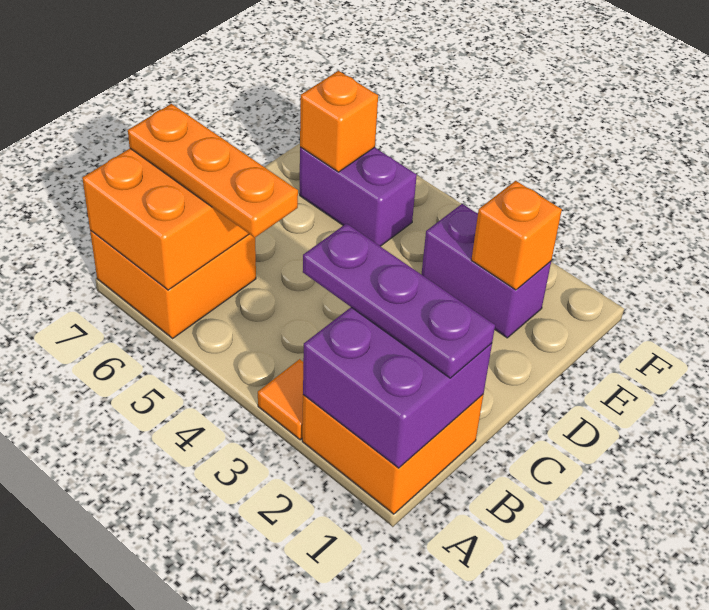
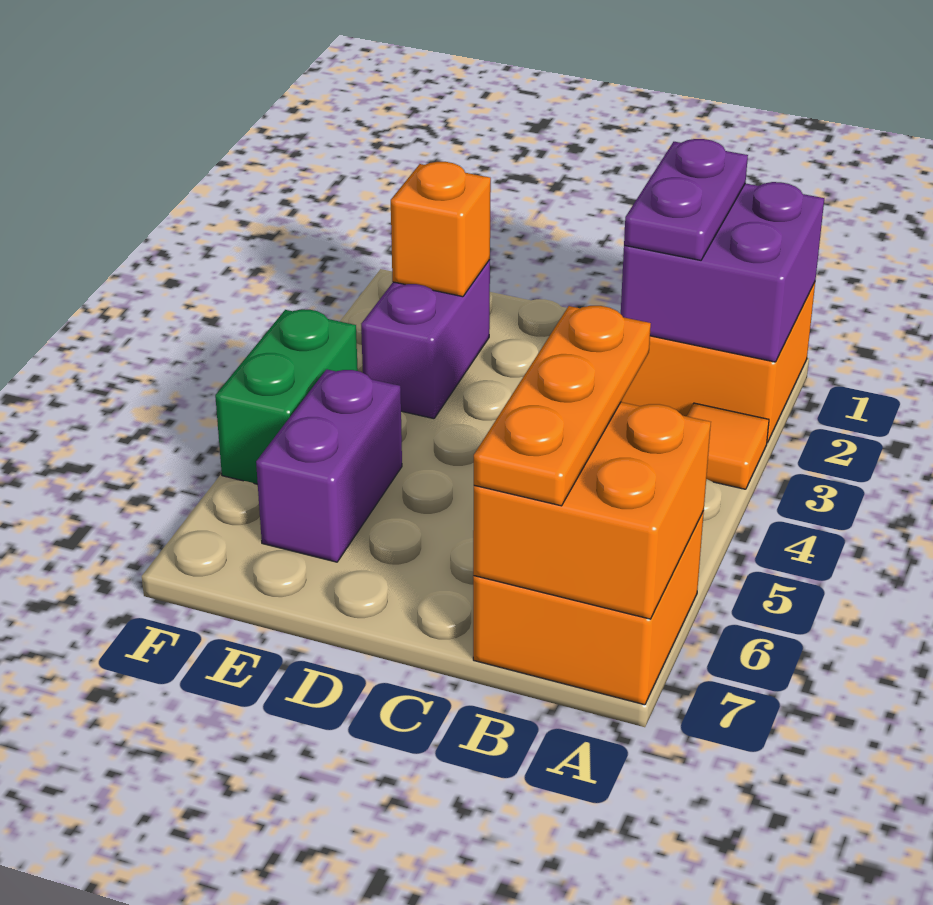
purple 1x3 plate [303,224,495,378] -> purple 1x2 plate [624,139,748,260]
orange 1x1 brick [300,71,378,172] -> none
none -> green 1x2 brick [215,309,358,484]

